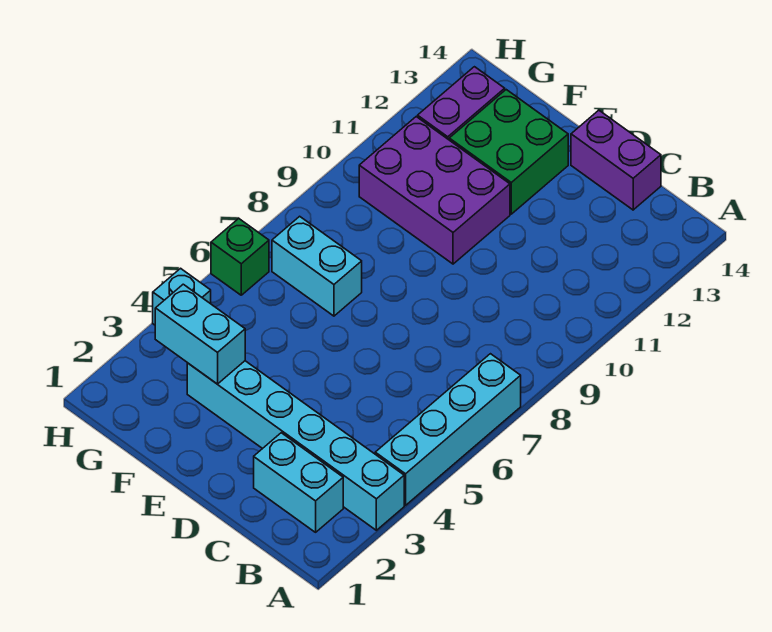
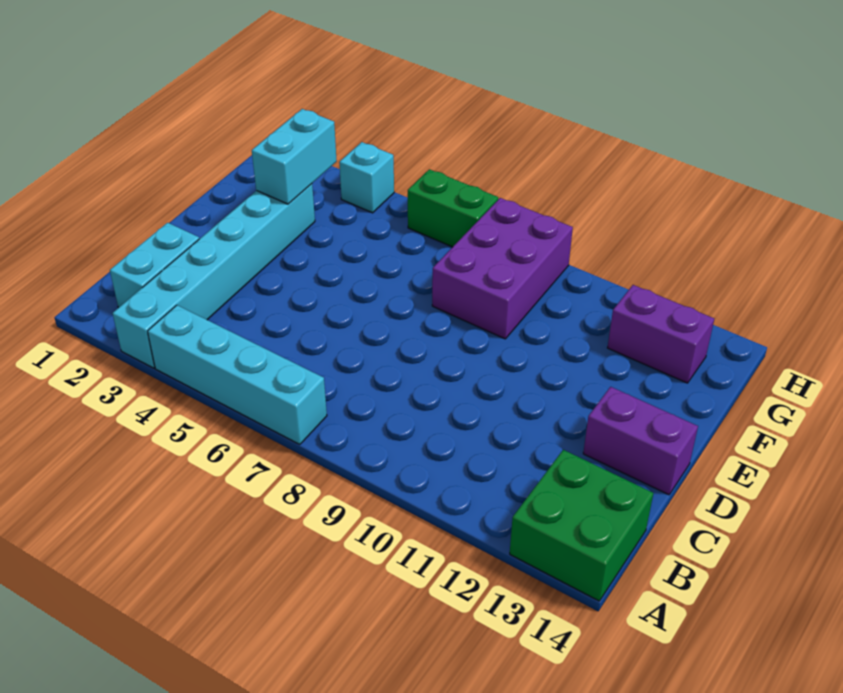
purple 1x2 brick [571,110,661,210] -> purple 1x2 brick turned to [583,387,698,495]
purple 2x3 brick [359,117,510,264] -> purple 2x3 brick moved to [432,198,573,339]
green 2x2 brick [449,90,568,214] -> green 2x2 brick moved to [510,450,653,601]
cyan 1x2 brick [272,216,362,316] -> none
green 1x1 brick [211,219,269,295] -> green 1x2 brick [408,169,498,247]

